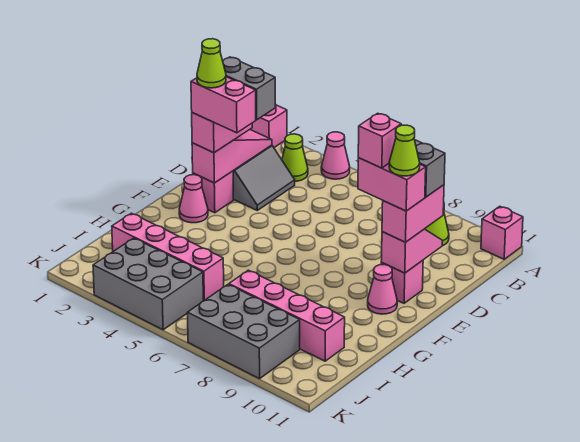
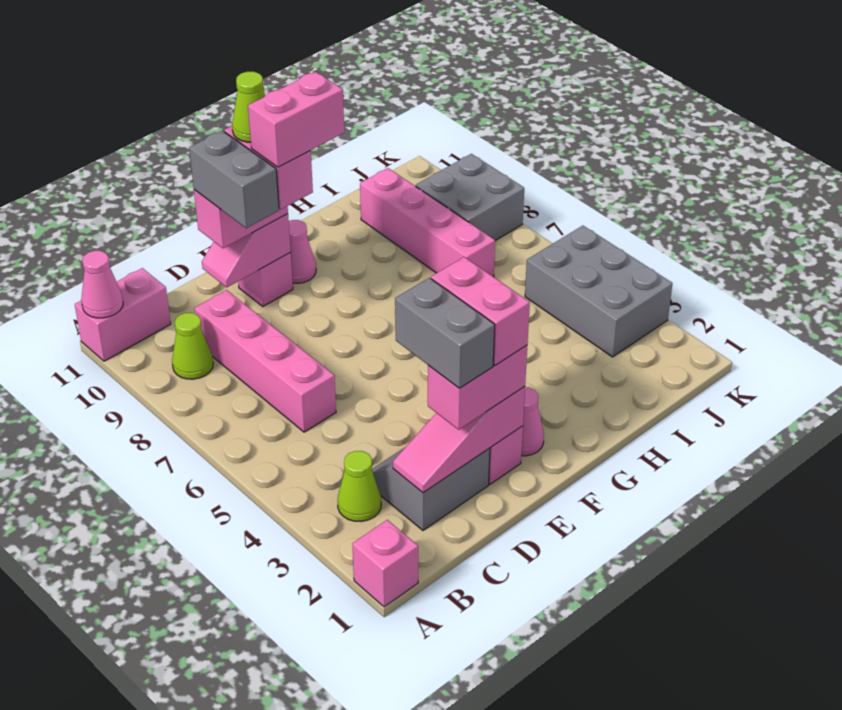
pink 1x1 cone [321,132,350,179] -> pink 1x1 cone moved to [81,251,123,318]
pink 1x1 brick [481,206,523,259] -> pink 1x2 brick [75,268,171,361]
lime 1x1 cone [197,39,226,88] -> none
pink 1x1 brick [358,113,401,168] -> pink 1x2 brick [248,72,344,167]
pink 1x4 brick [112,213,224,301] -> pink 1x4 brick moved to [194,290,336,432]
grey 2x3 brick [188,285,300,379] -> grey 2x2 brick [416,154,524,241]

